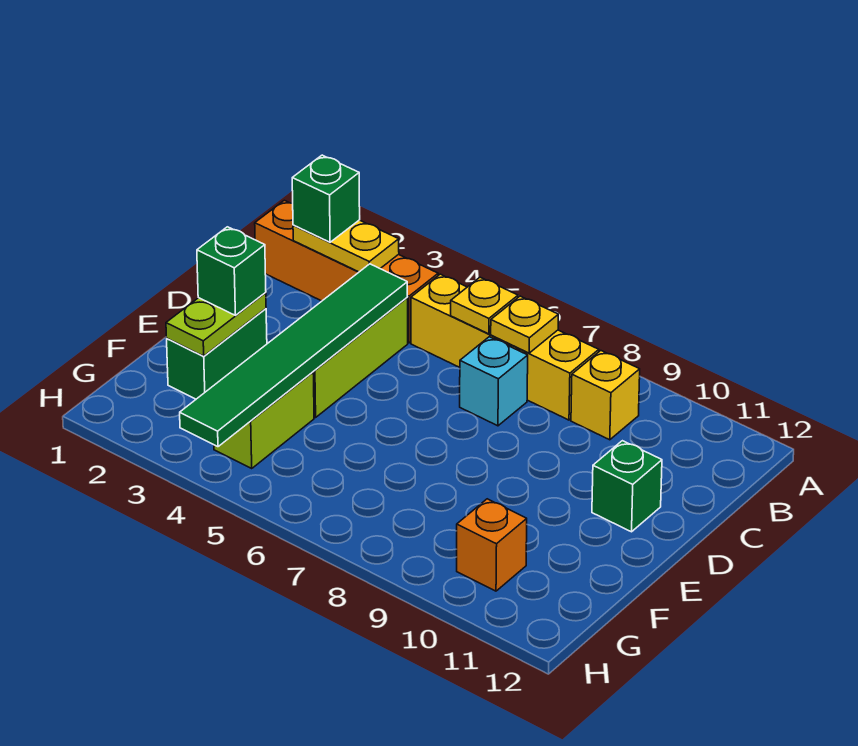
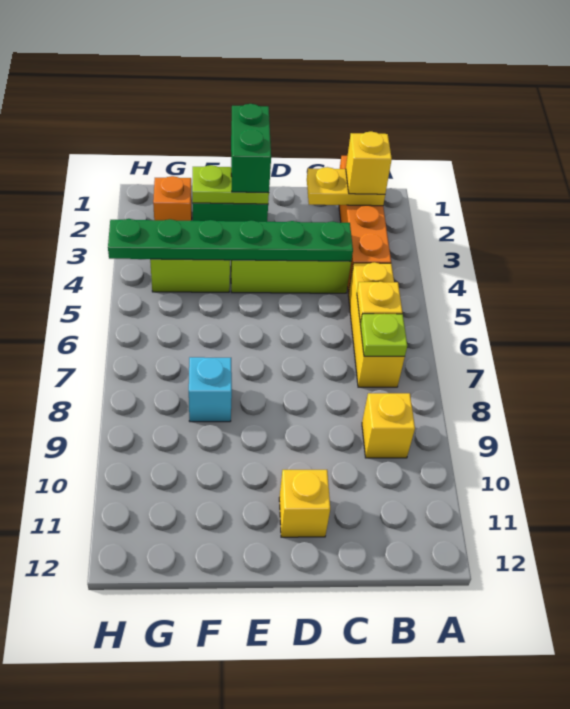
yellow 1x2 plate [293,220,399,272] -> yellow 1x2 plate turned to [307,167,385,206]
green 1x1 brick [292,155,360,242] -> yellow 1x1 brick [346,132,392,194]
yellow 1x4 brick [411,274,599,420] -> yellow 1x3 brick [348,262,405,387]
yellow 1x1 plate [491,296,558,353] -> lime 1x1 plate [360,314,407,357]
green 1x6 tile [180,264,407,447] -> green 1x6 plate [108,219,353,261]
cyan 1x1 brick [460,337,528,426] -> cyan 1x1 brick moved to [189,357,232,422]
green 1x1 brick [592,441,662,532] -> yellow 1x1 brick [279,470,330,537]
green 1x1 brick [197,227,266,315] -> green 1x2 brick [231,104,271,193]
orange 1x1 brick [457,499,527,591] -> orange 1x1 brick moved to [153,176,192,221]

